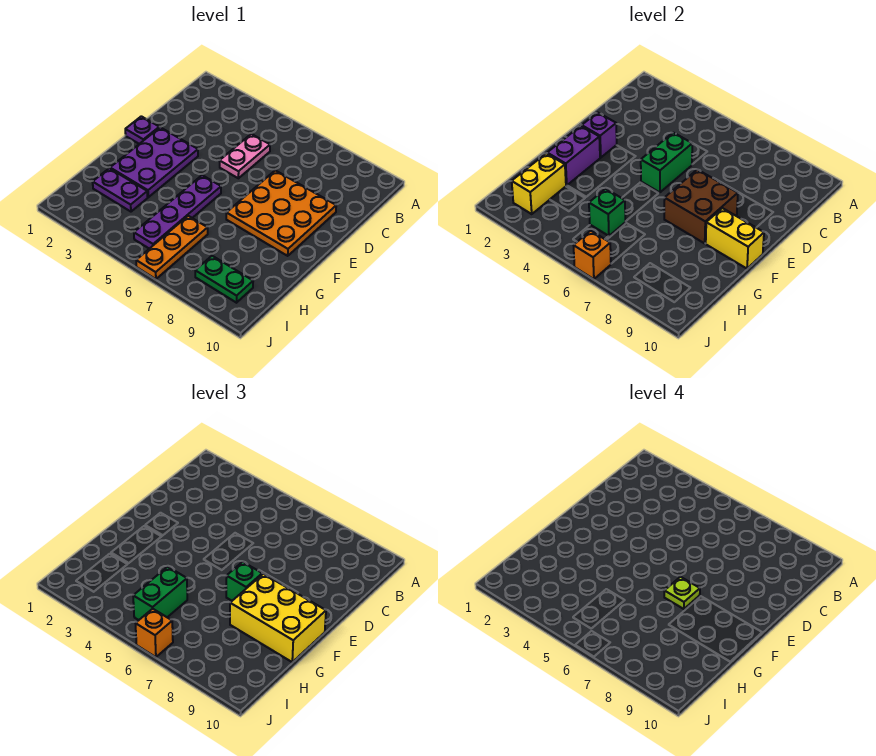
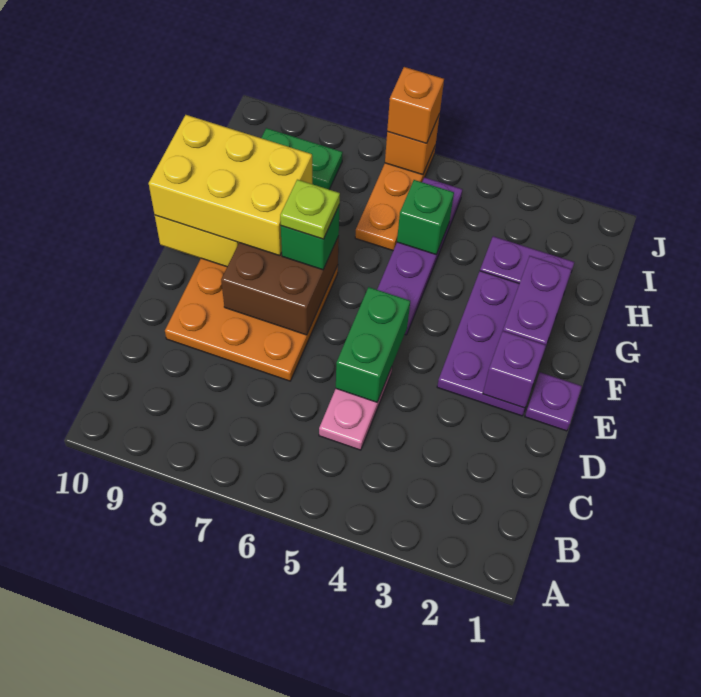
yellow 1x2 brick [512,153,566,214] -> none
green 1x2 brick [133,567,187,620] -> none

